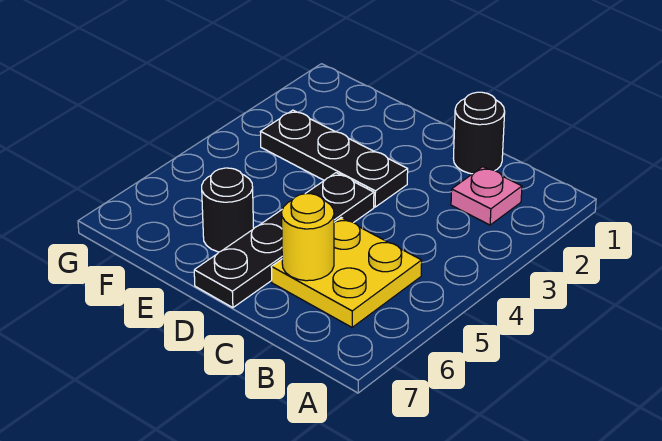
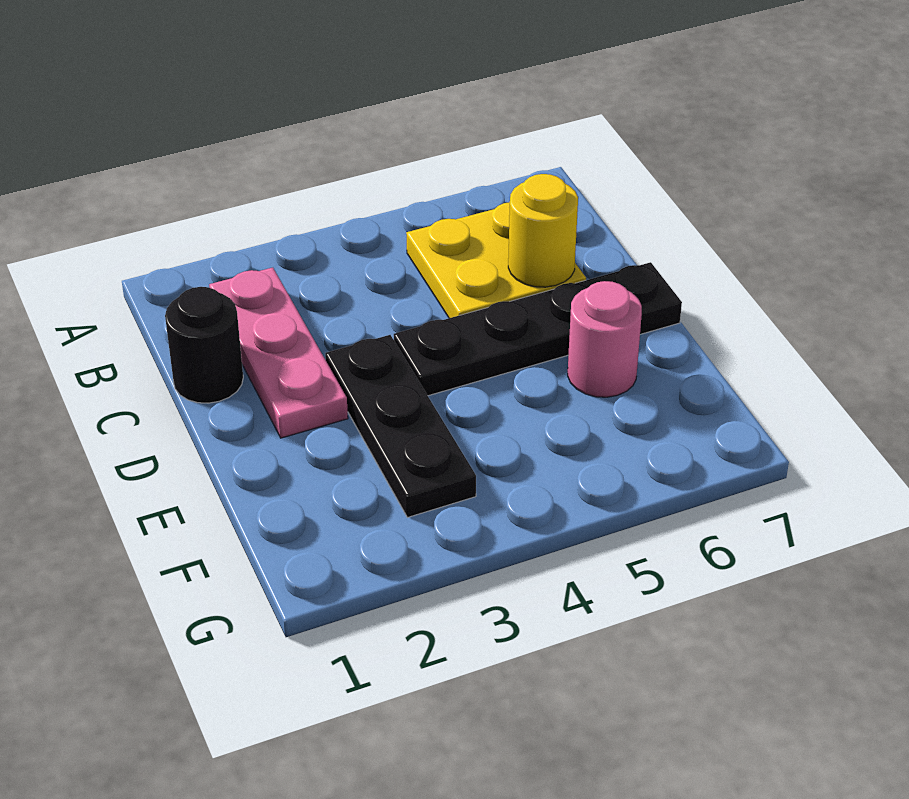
pink 1x1 plate [451,167,522,225] -> pink 1x3 plate [209,268,348,438]
black 1x1 round brick [202,168,254,252] -> pink 1x1 round brick [568,281,642,397]

